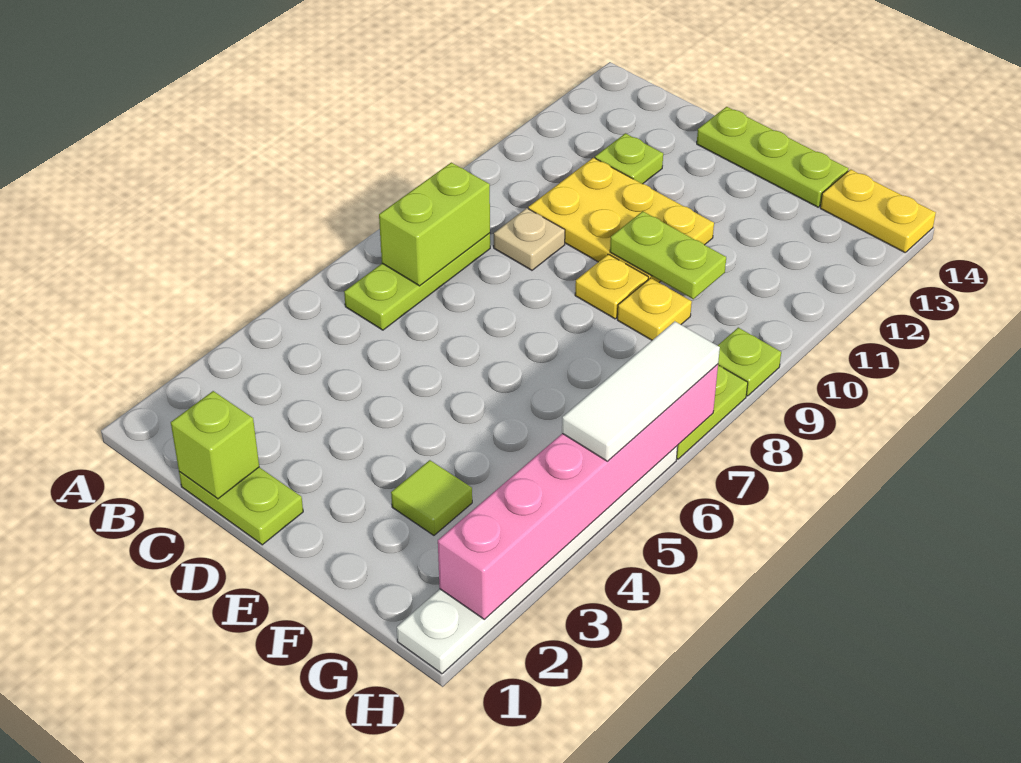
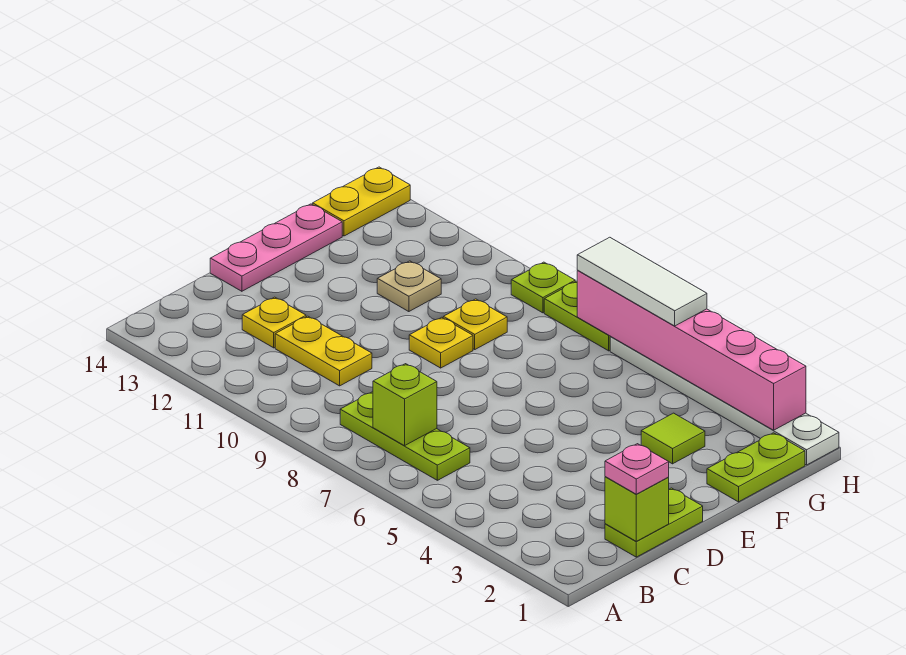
lime 1x2 brick [379,163,490,286] -> lime 1x1 brick [373,364,437,446]
none -> pink 1x1 plate [605,444,669,494]
tan 1x1 plate [494,208,565,270] -> tan 1x1 plate moved to [377,261,441,312]
yellow 2x3 plate [528,158,714,282] -> yellow 1x2 plate [275,316,372,386]
lime 1x1 plate [595,133,663,184] -> yellow 1x1 plate [242,297,306,348]
lime 1x3 plate [697,107,848,207] -> pink 1x3 plate [210,204,342,291]
lime 1x2 plate [610,211,726,299] -> lime 1x2 plate moved to [707,433,805,502]

